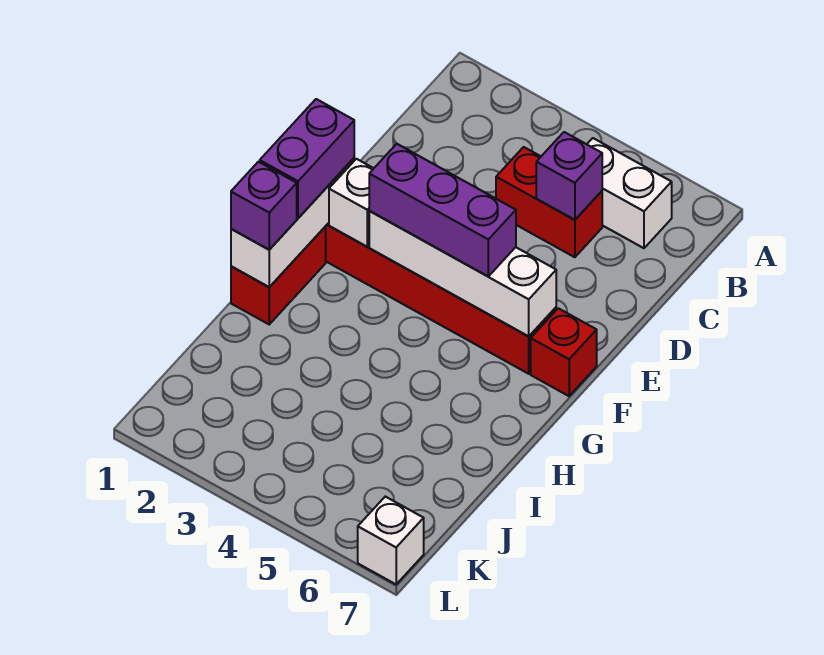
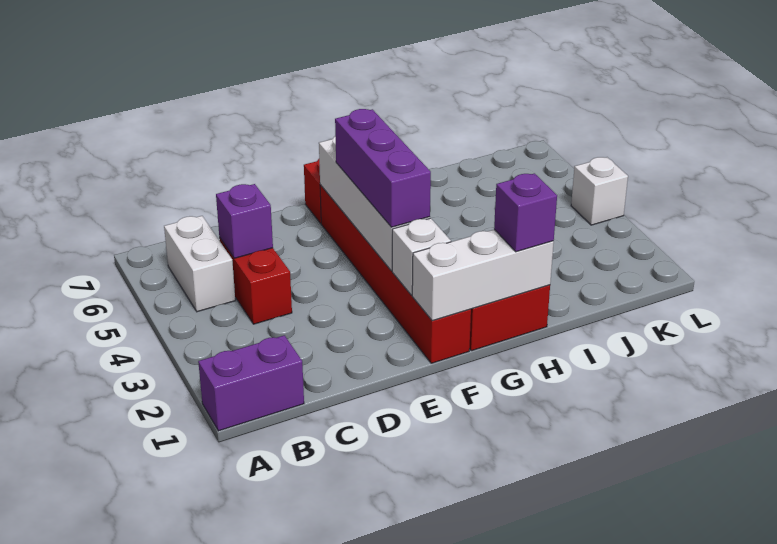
purple 1x2 brick [260,99,354,218] -> purple 1x2 brick moved to [198,335,304,431]
white 1x1 brick [358,497,424,584] -> white 1x1 brick moved to [571,157,628,225]

